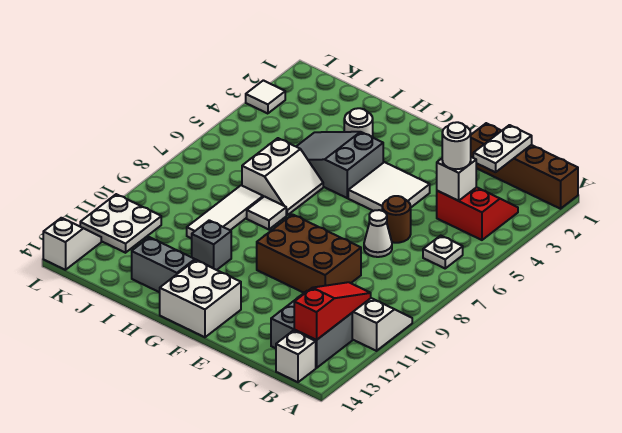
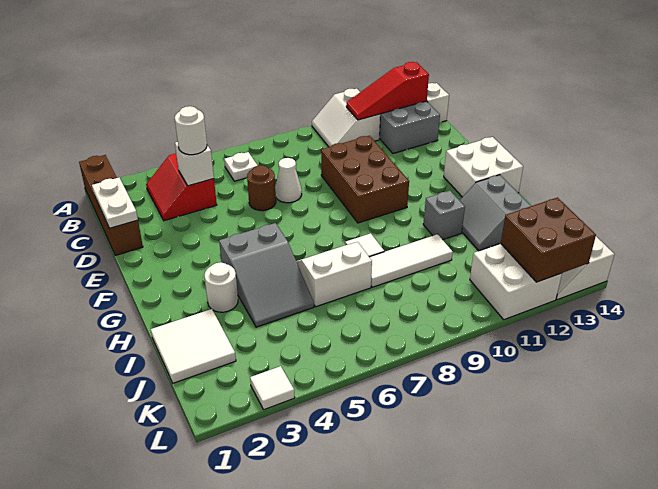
white 1x2 plate [473,125,532,172] -> white 1x2 plate turned to [92,178,138,228]
white 2x2 tile [348,162,430,211] -> white 2x2 tile moved to [151,309,236,383]
white 2x2 plate [80,194,161,253] -> white 2x2 brick [470,243,562,320]
none -> brown 2x2 brick [501,198,596,282]

